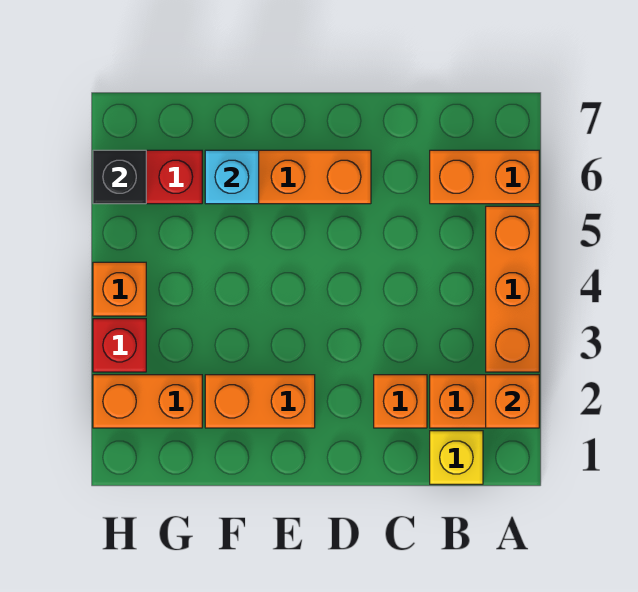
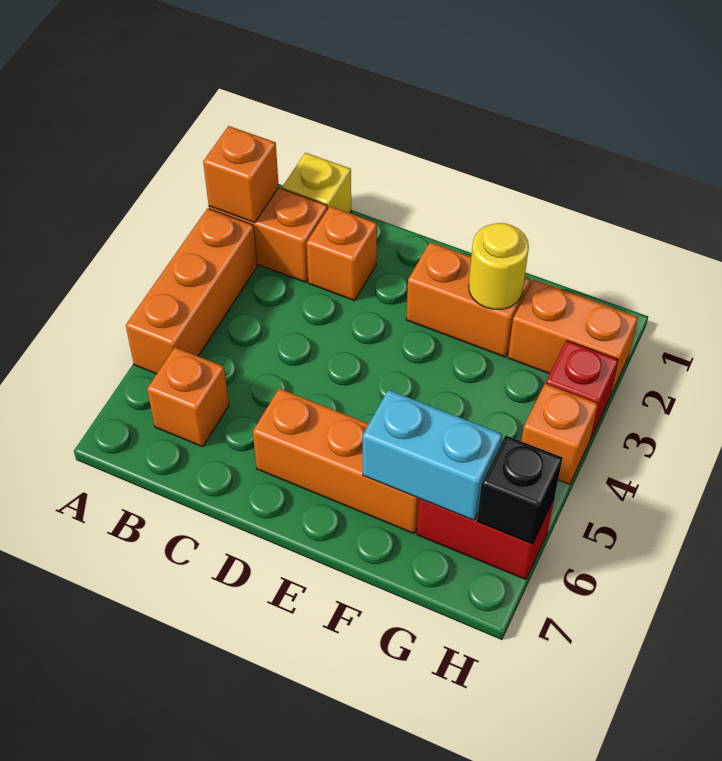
orange 1x2 brick [430,150,539,204] -> orange 1x1 brick [147,347,229,447]
none -> yellow 1x1 round brick [469,223,529,309]
cyan 1x1 brick [205,150,259,204] -> cyan 1x2 brick [363,390,502,520]

